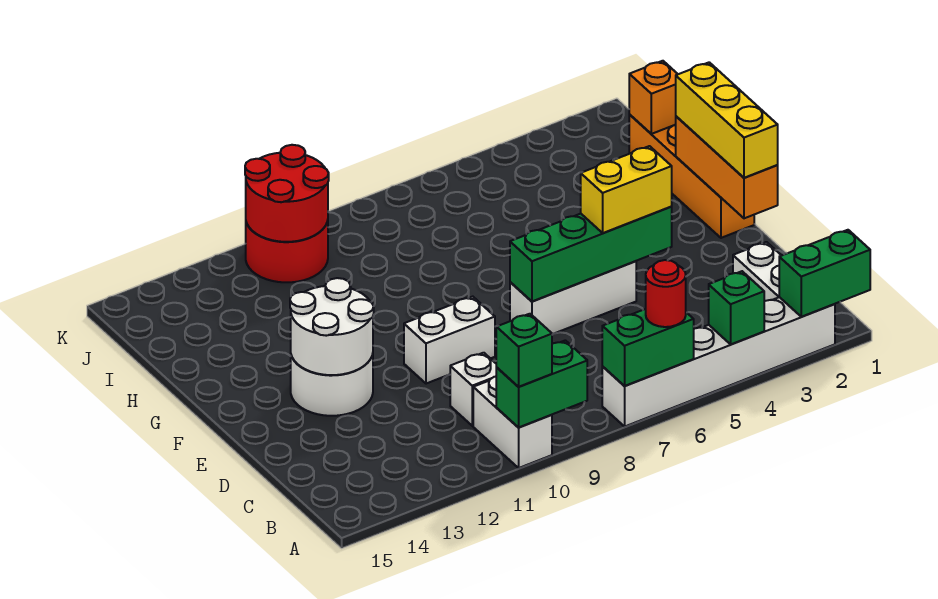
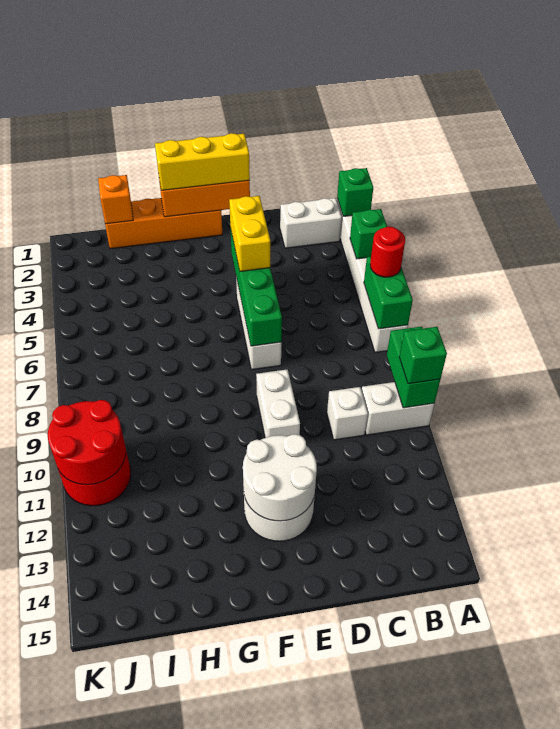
green 1x2 brick [779,230,870,317] -> green 1x1 brick [337,168,373,216]

